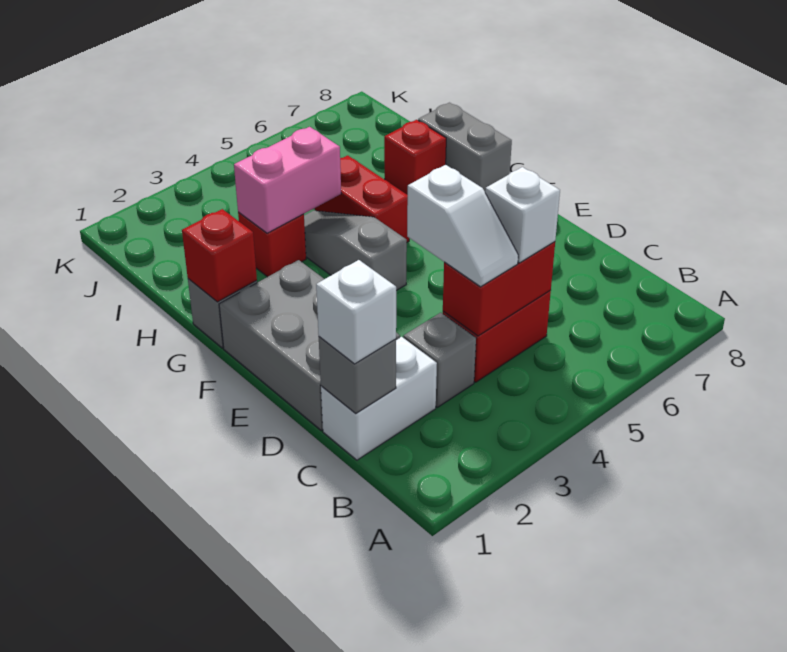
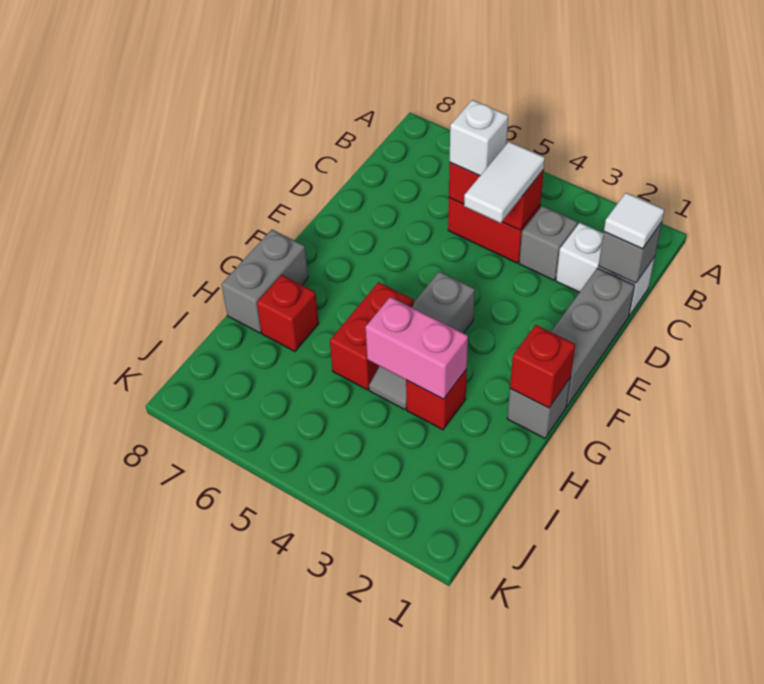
white 1x1 brick [316,260,396,364] -> white 1x1 tile [604,193,664,249]
white 1x2 slope [407,165,518,287] -> white 1x2 tile [464,142,545,223]
grey 2x3 brick [219,260,400,430] -> grey 1x3 brick [551,268,635,406]

